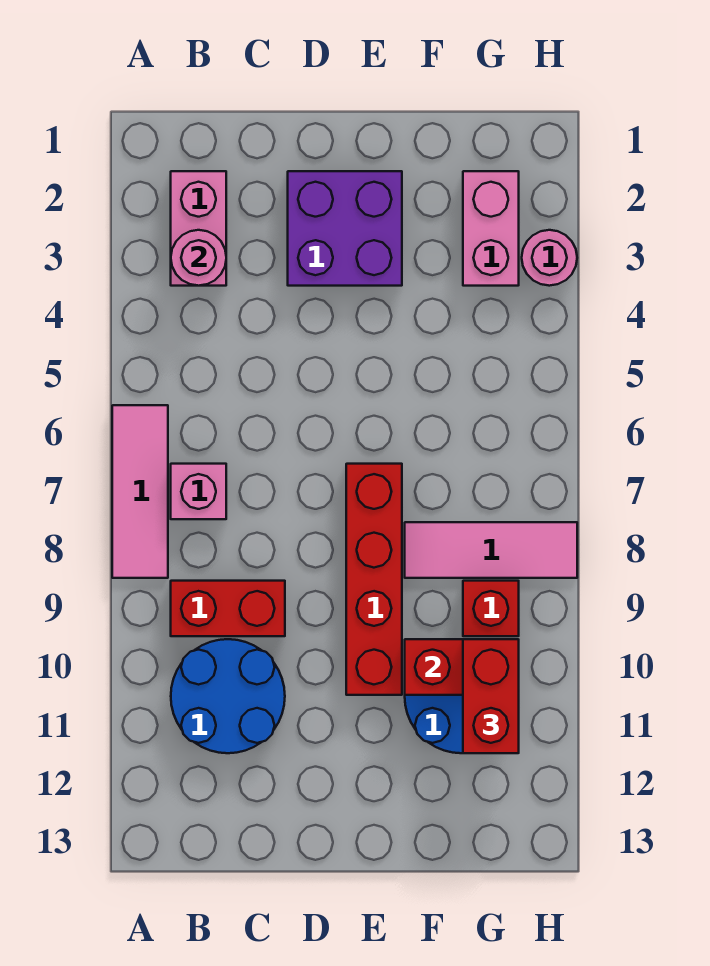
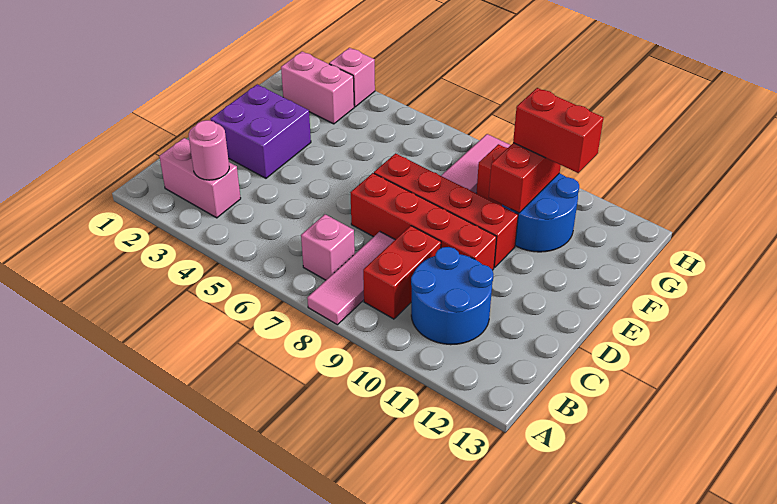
pink 1x3 tile [112,405,168,578] -> pink 1x3 tile turned to [307,232,395,325]
none -> red 1x4 brick [350,173,496,270]
pink 1x1 round brick [522,230,577,286] -> pink 1x1 brick [329,48,375,107]

